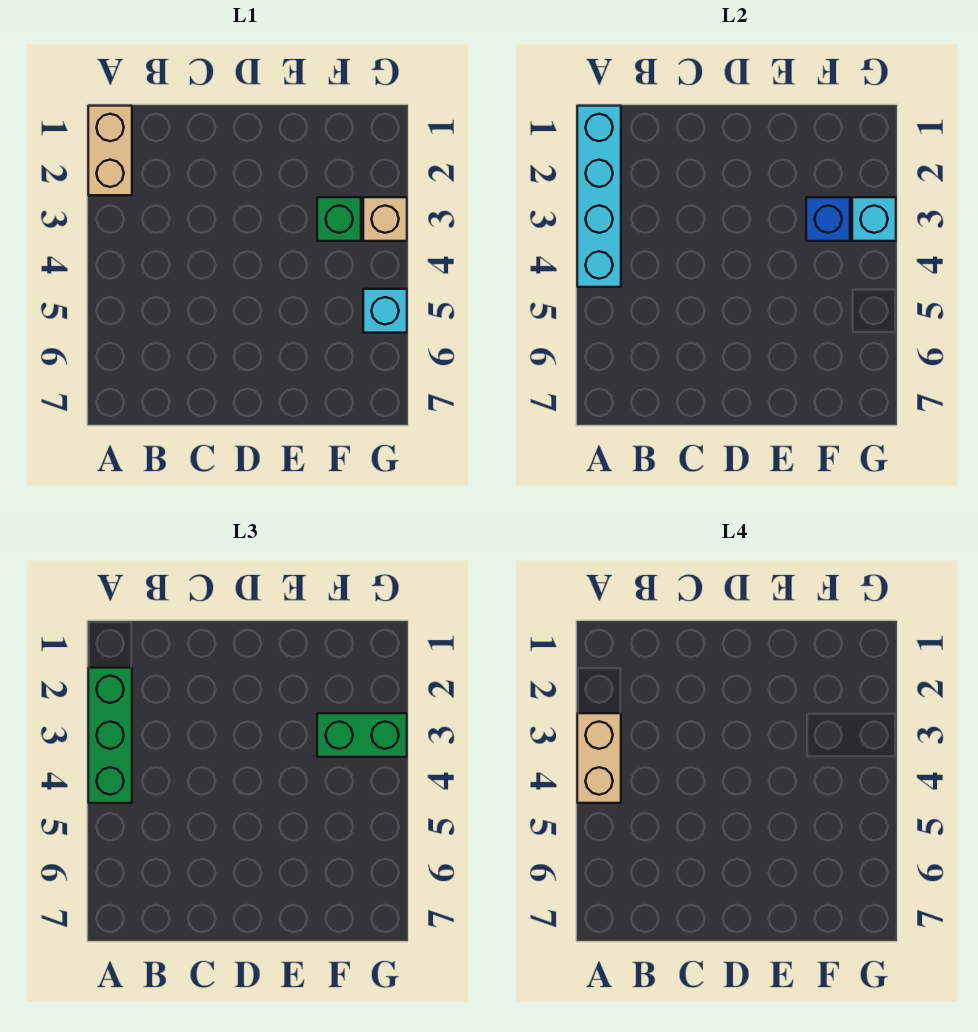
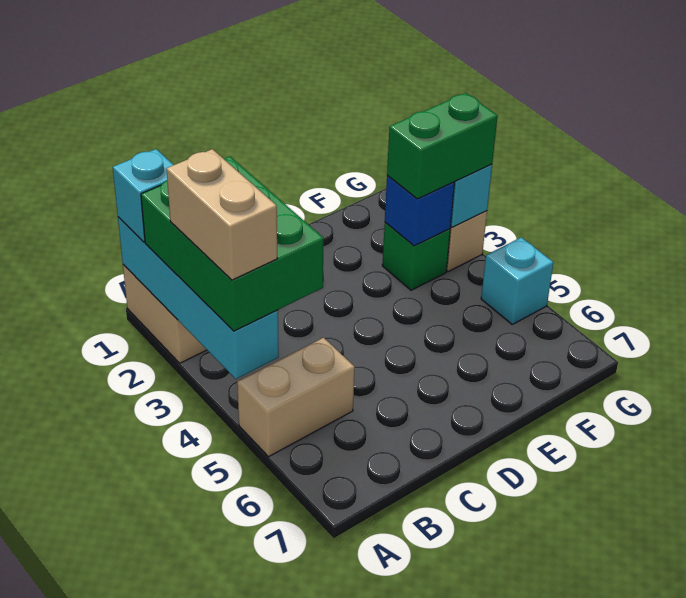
none -> cyan 1x1 brick [113,149,173,242]
green 1x3 brick [88,668,132,803] -> green 2x3 brick [141,156,324,331]
none -> tan 1x2 brick [237,338,355,457]

